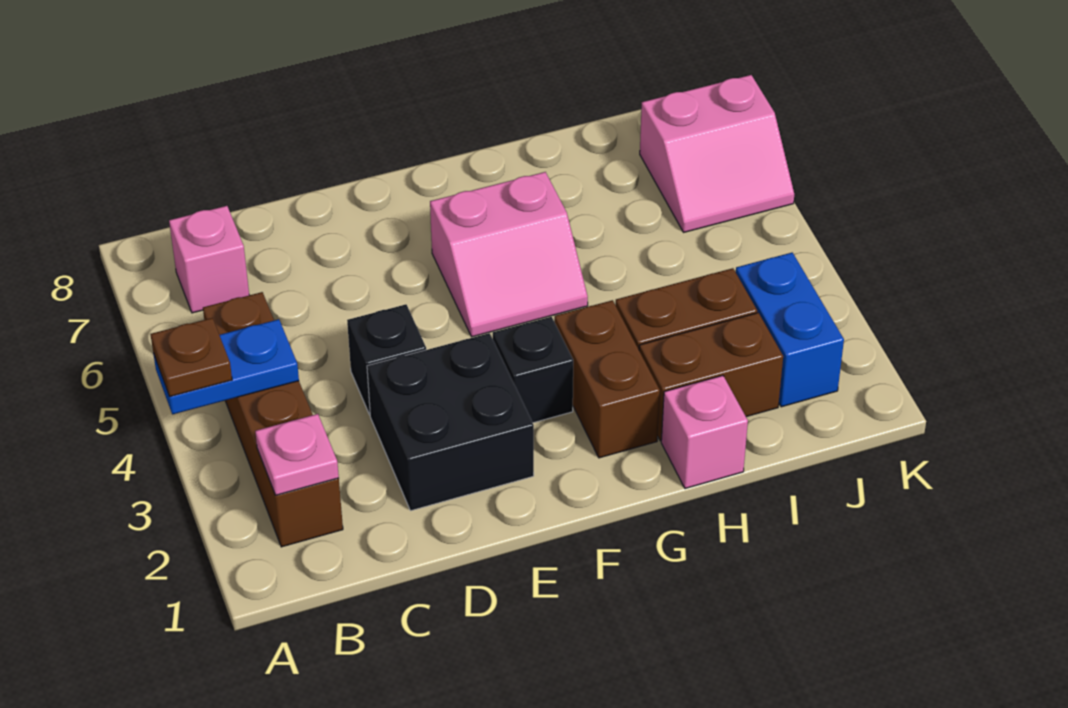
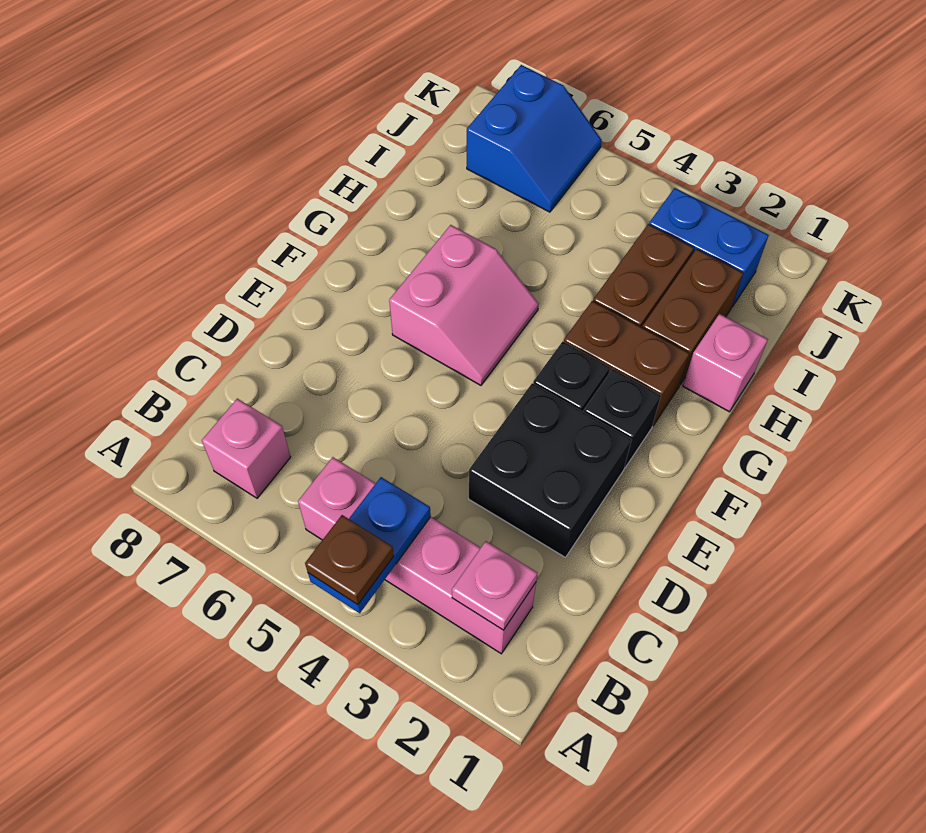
brown 1x4 brick [203,292,343,547] -> pink 1x4 brick [298,457,536,654]
black 1x1 brick [347,304,426,415] -> black 1x1 brick moved to [584,369,661,468]
pink 2x2 slope [640,75,794,232] -> blue 2x2 slope [467,65,602,212]

